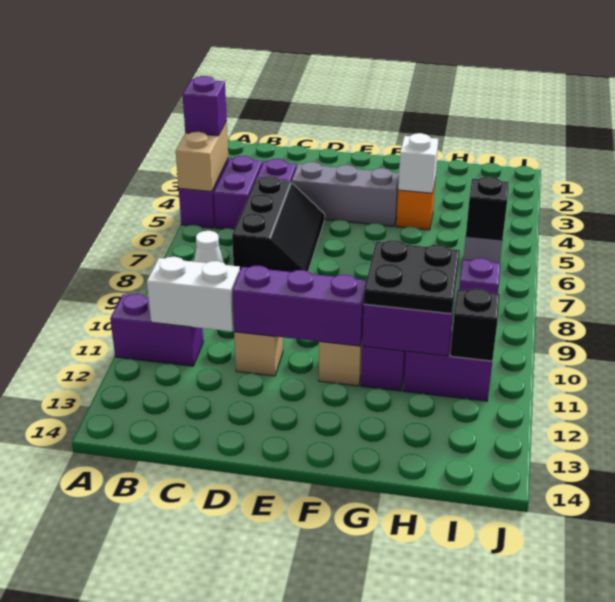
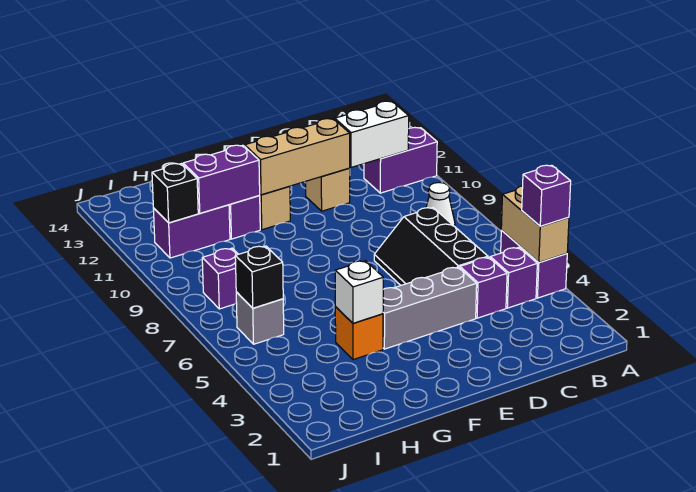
purple 1x2 brick [214,156,262,229] -> purple 1x1 brick [490,247,537,308]
purple 1x3 brick [232,266,367,346] -> tan 1x3 brick [245,119,350,195]
black 2x2 plate [364,240,460,314] -> none

